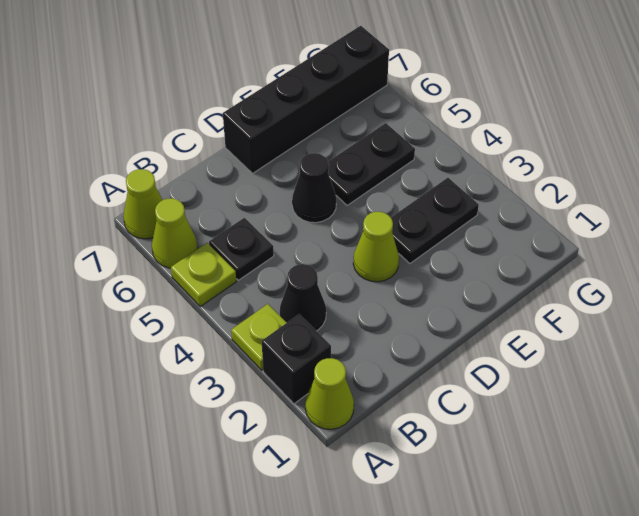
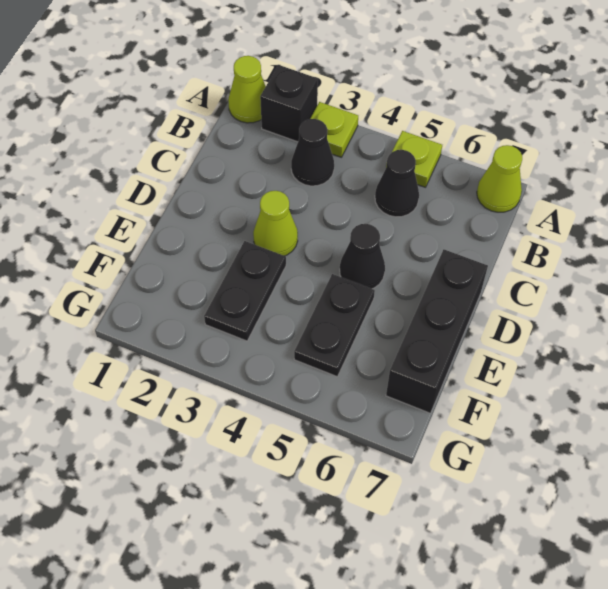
lime 1x1 cone [152,198,198,268] -> none
black 1x1 plate [209,218,274,280] -> black 1x1 cone [375,150,419,217]
black 1x4 brick [223,26,389,173] -> black 1x3 brick [386,250,488,413]

